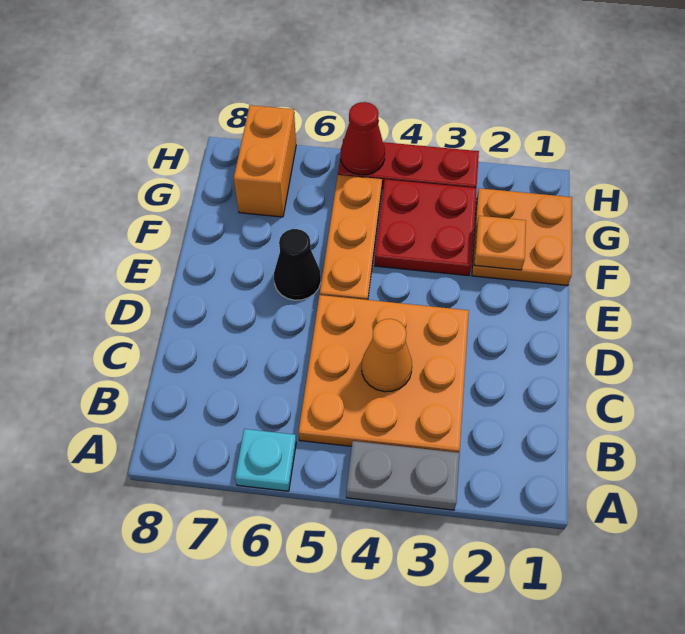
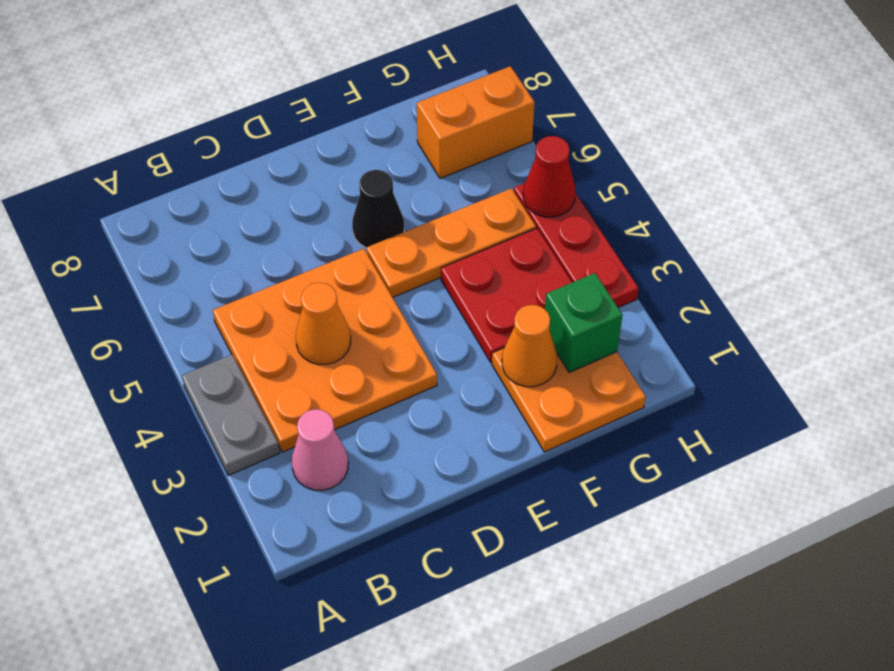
cyan 1x1 plate [235,429,296,491] -> none
none -> pink 1x1 cone [292,409,348,490]
orange 1x1 plate [474,216,526,270] -> orange 1x1 cone [502,305,557,387]
none -> green 1x1 brick [545,273,622,372]

